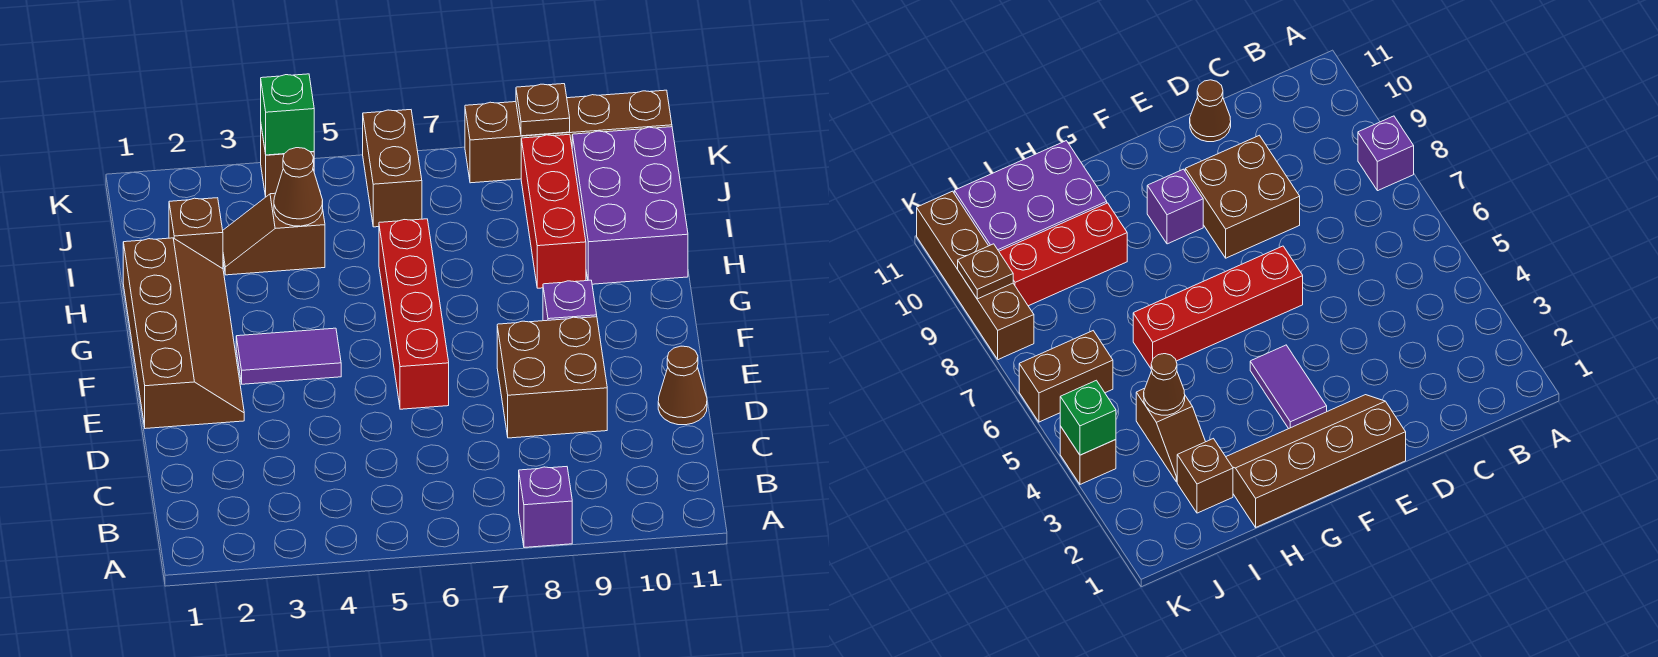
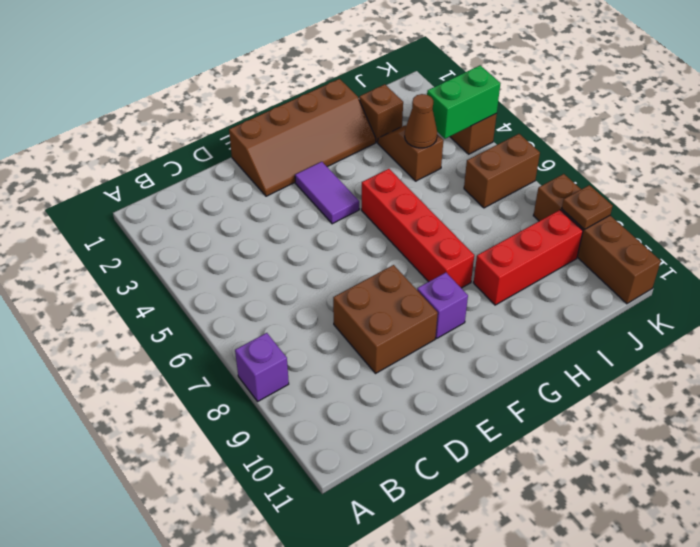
brown 1x1 cone [658,346,707,425] -> none
red 1x4 brick [379,219,449,409] -> red 1x4 brick turned to [361,169,474,288]
purple 2x3 brick [572,127,688,284] -> none
green 1x1 brick [261,74,314,155] -> green 1x2 brick [427,65,501,139]

